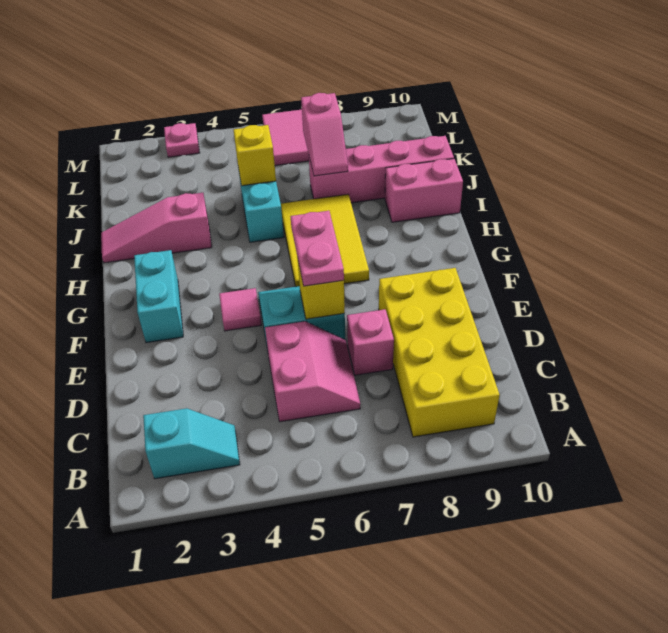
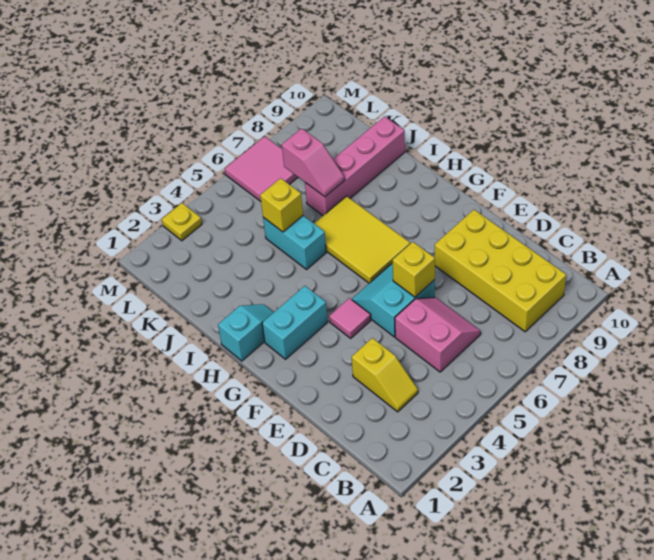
cyan 1x2 slope [143,408,240,479] -> cyan 1x2 slope moved to [218,304,274,361]
none -> yellow 1x2 slope [352,338,418,412]
pink 1x1 brick [347,309,394,375] -> none
pink 1x2 plate [290,211,344,286] -> none
cyan 1x2 brick [134,250,183,343] -> cyan 1x2 brick turned to [262,286,328,359]
pink 1x3 slope [101,193,212,263] -> none
pink 1x2 brick [385,159,463,222] -> none
pink 1x1 plate [164,123,200,157] -> yellow 1x1 plate [162,203,202,241]

